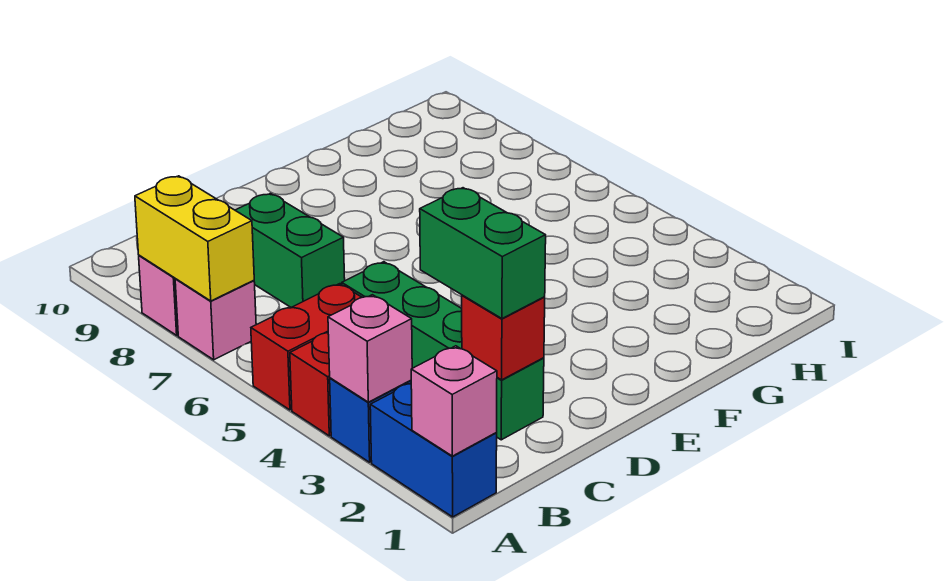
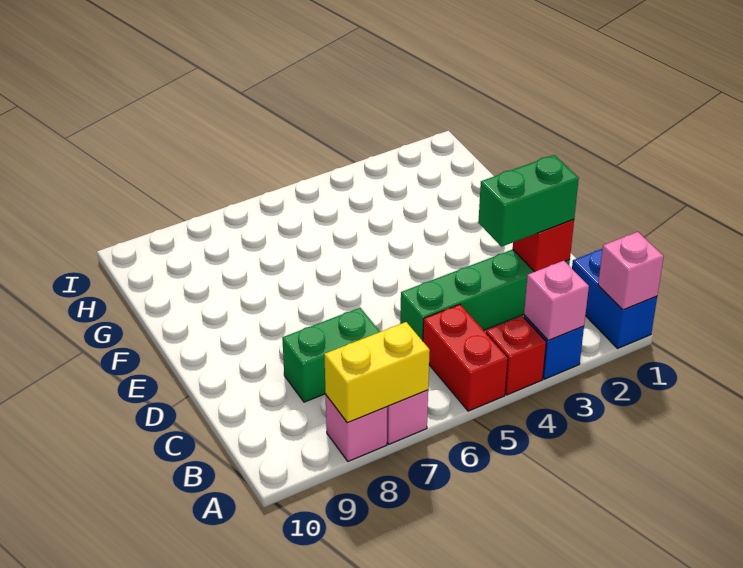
blue 1x2 brick [370,383,497,517] -> blue 1x2 brick turned to [572,249,657,348]

